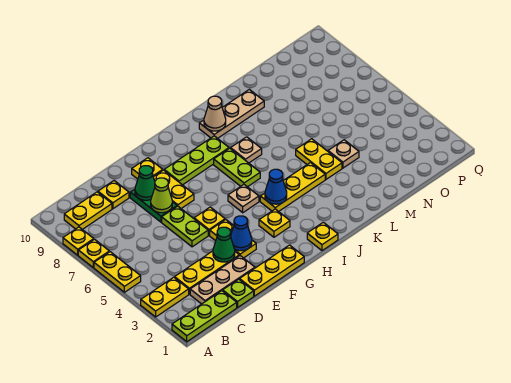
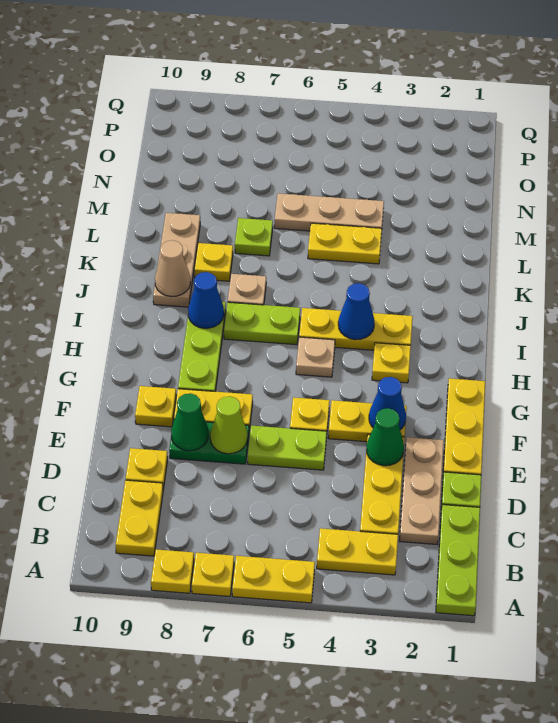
yellow 1x2 plate [141,277,189,317] -> yellow 1x2 plate turned to [317,528,398,575]
yellow 1x1 plate [307,222,338,251] -> yellow 1x1 plate moved to [194,243,233,281]
yellow 1x3 plate [260,163,325,211] -> yellow 1x3 plate turned to [299,308,413,350]
none -> blue 1x1 cone [188,272,224,328]
none -> lime 1x1 plate [235,218,273,256]
tan 1x1 plate [328,140,359,168] -> tan 1x3 plate [274,193,384,231]

